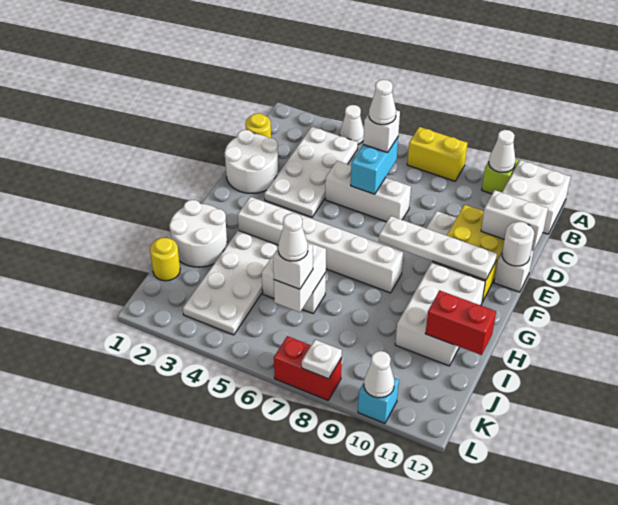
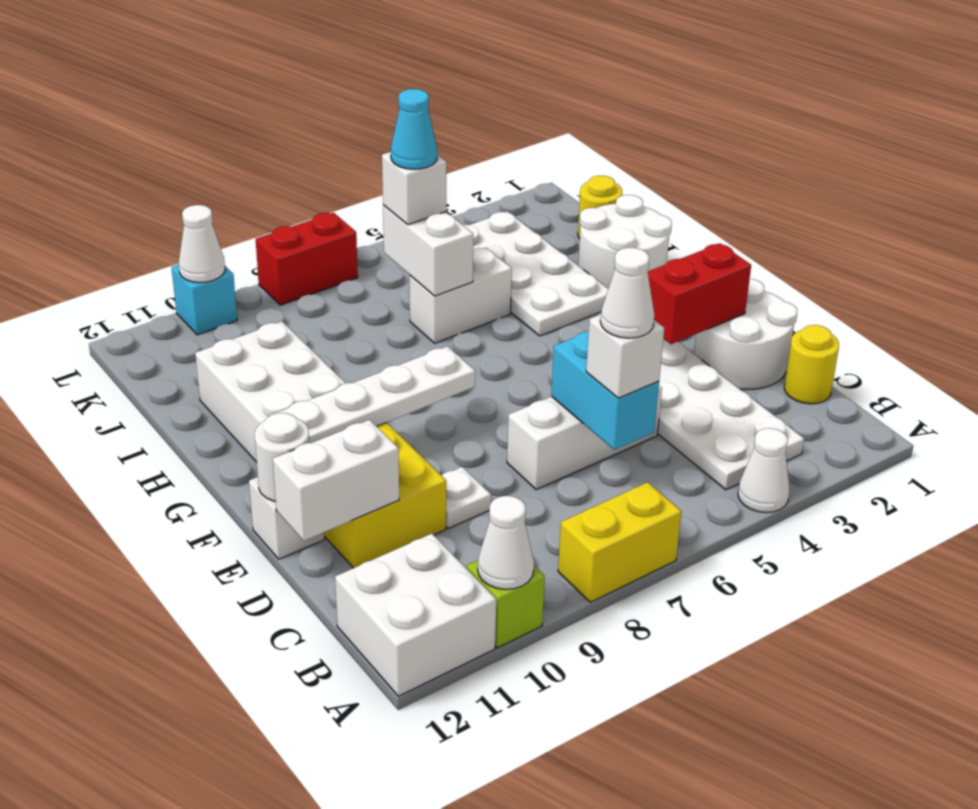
white 1x6 brick [238,197,403,293] -> none
red 1x2 brick [425,290,496,355] -> red 1x2 brick moved to [648,243,751,344]
white 1x1 cone [278,213,308,261] -> cyan 1x1 cone [391,89,437,169]
white 1x1 plate [302,340,342,379] -> none

